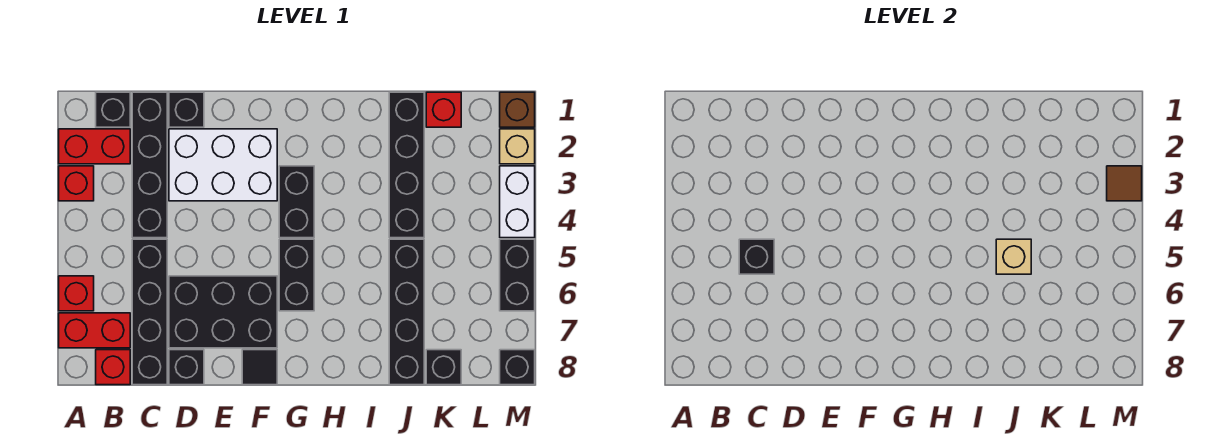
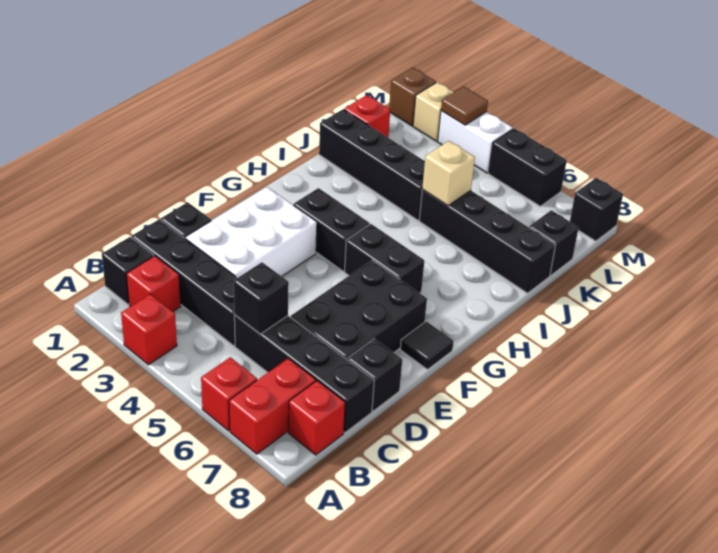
red 1x2 brick [59,129,130,164] -> red 1x1 brick [126,256,181,312]

